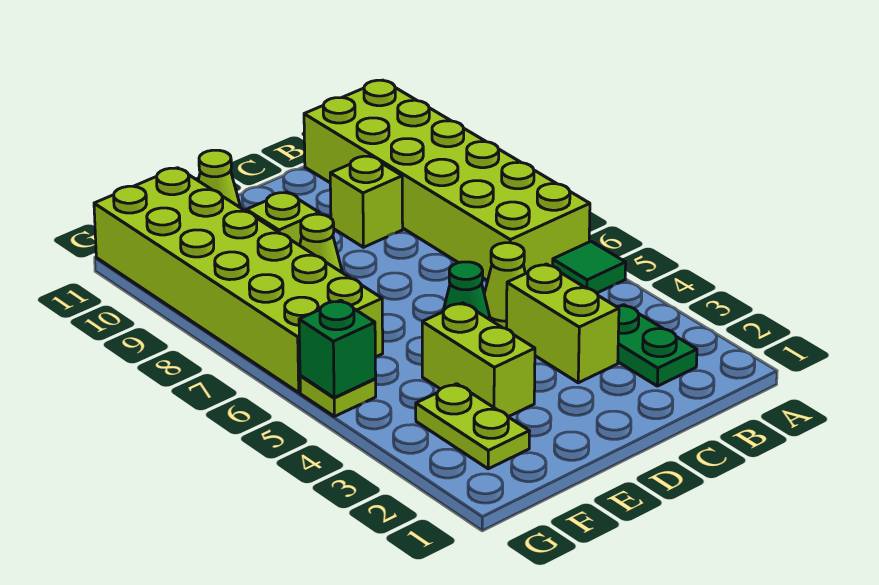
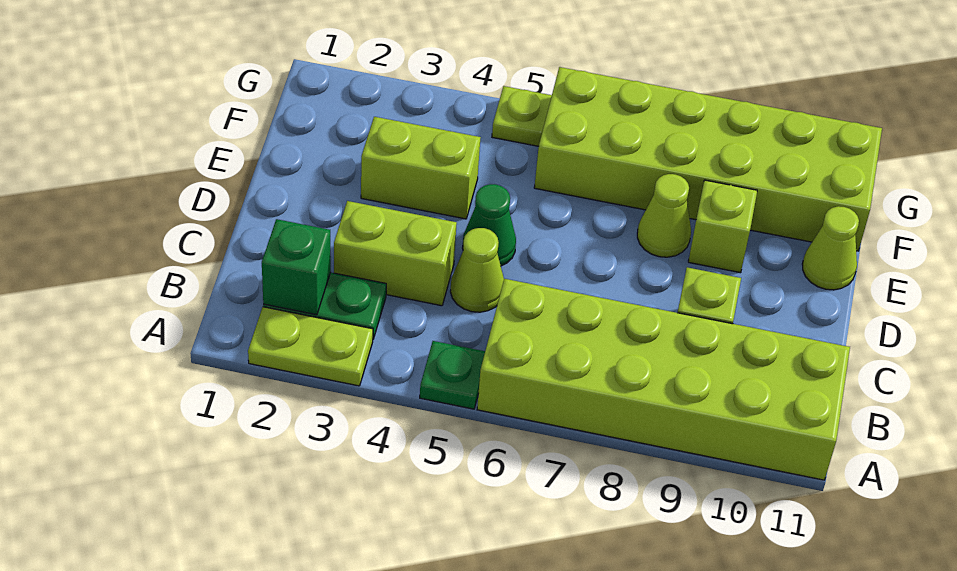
green 1x1 tile [552,241,626,293] -> green 1x1 plate [420,341,485,409]
lime 1x2 plate [416,384,530,469] -> lime 1x2 plate moved to [248,307,373,386]
green 1x1 brick [299,300,376,398] -> green 1x1 brick moved to [262,219,331,315]

